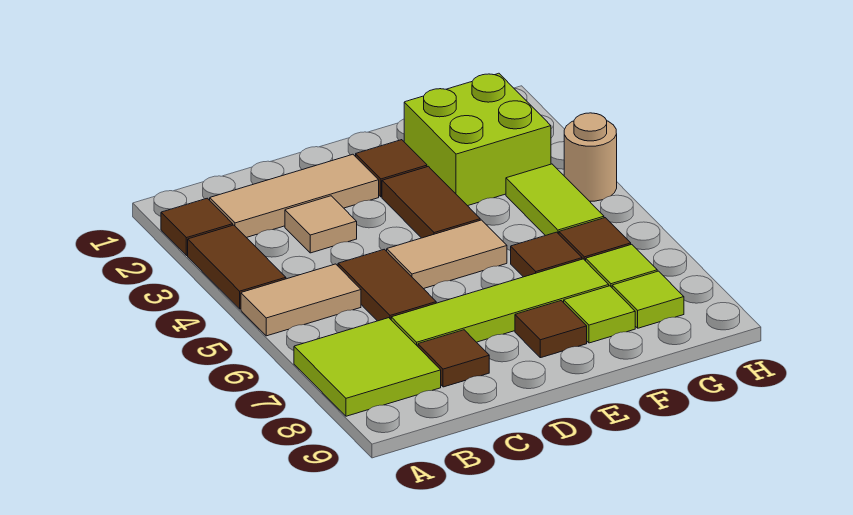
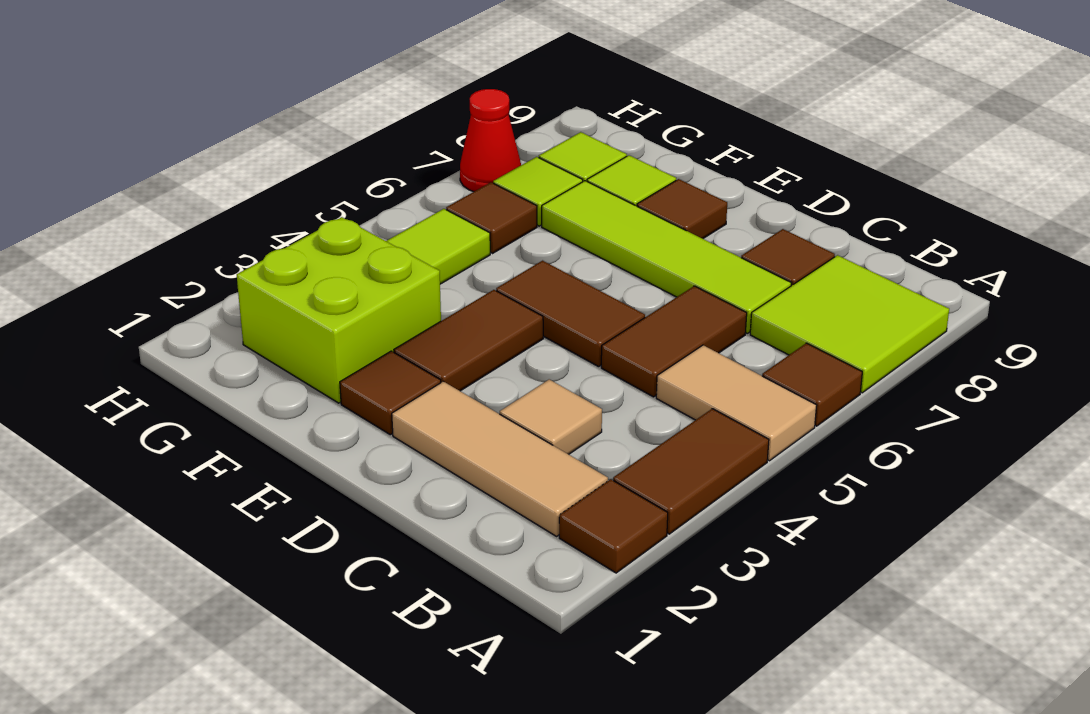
tan 1x2 tile [387,220,507,289] -> brown 1x2 tile [496,261,645,367]
brown 1x1 tile [511,232,582,277] -> brown 1x1 tile moved to [762,343,862,426]
tan 1x1 round brick [564,113,617,201] -> none
none -> red 1x1 cone [460,89,521,192]

